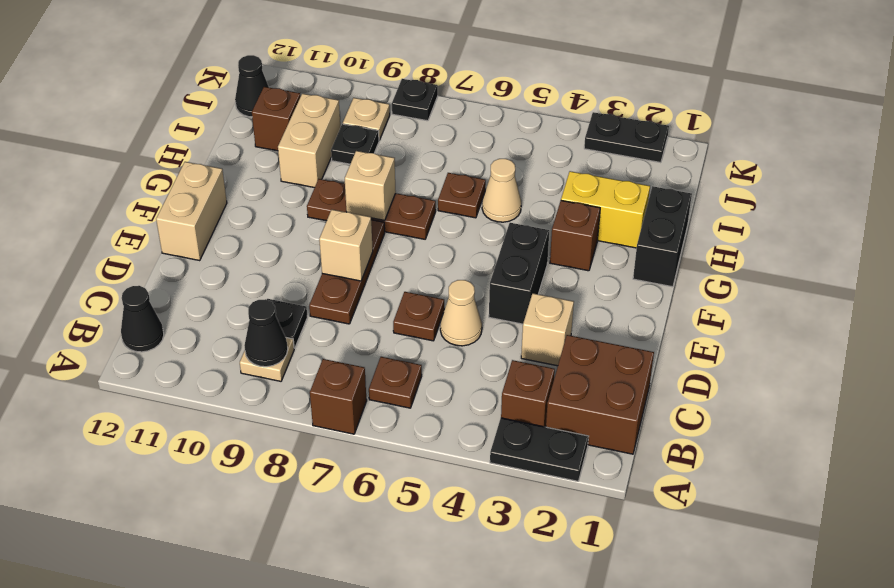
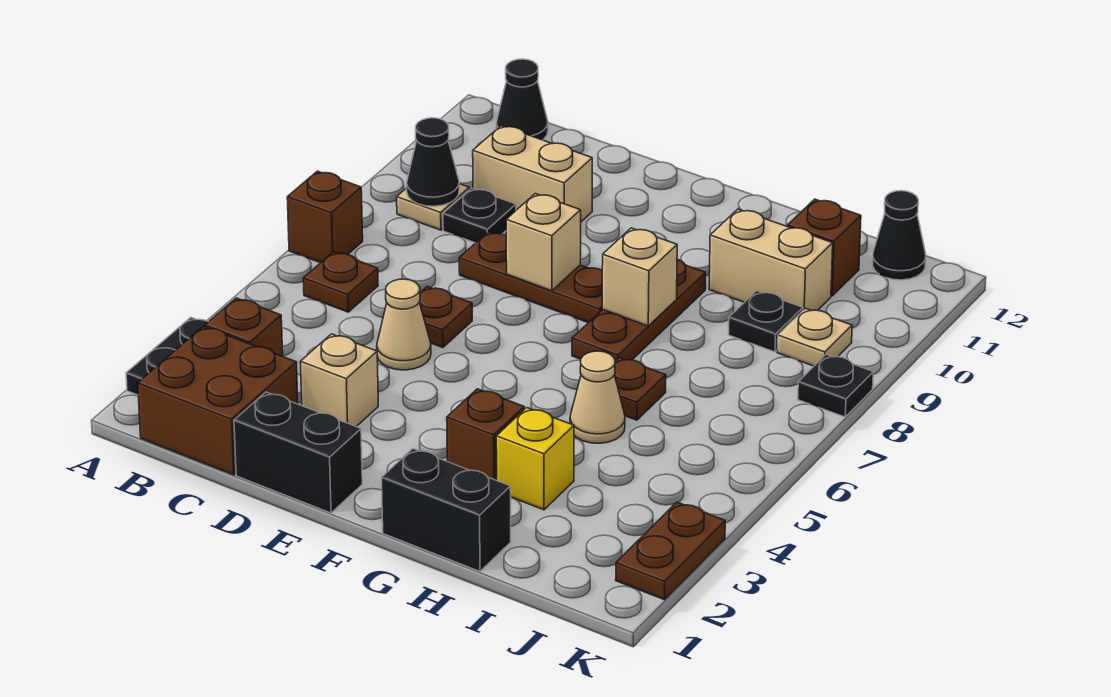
black 1x2 brick [489,223,549,324] -> black 1x2 brick moved to [234,392,362,513]
tan 1x2 brick [156,162,227,261] -> tan 1x2 brick moved to [473,126,592,222]
yellow 1x2 brick [561,171,650,248] -> yellow 1x1 brick [496,408,574,510]
black 1x2 plate [584,112,669,163] -> brown 1x2 plate [616,502,725,600]

